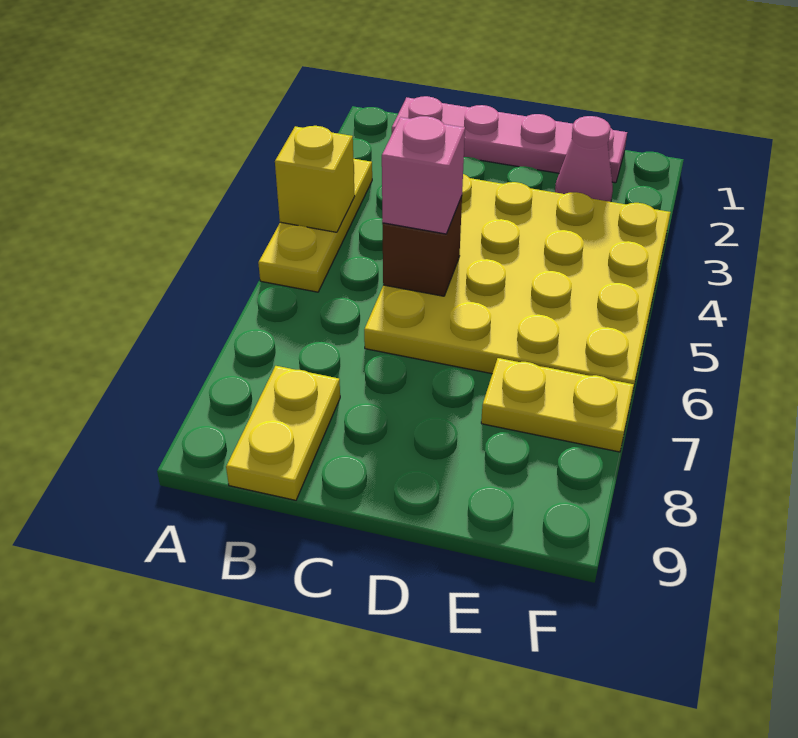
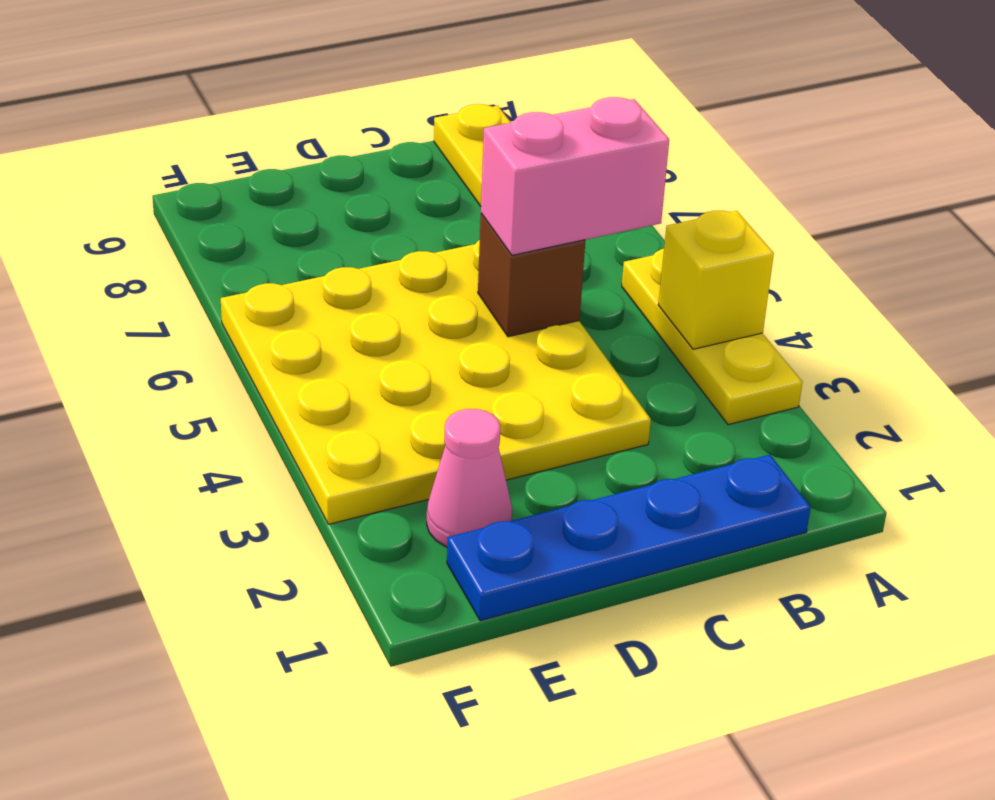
pink 1x4 plate [392,96,627,183] -> blue 1x4 plate [447,455,811,621]
pink 1x1 brick [382,116,465,234] -> pink 1x2 brick [481,97,669,255]
yellow 1x2 plate [481,358,634,452] -> none

